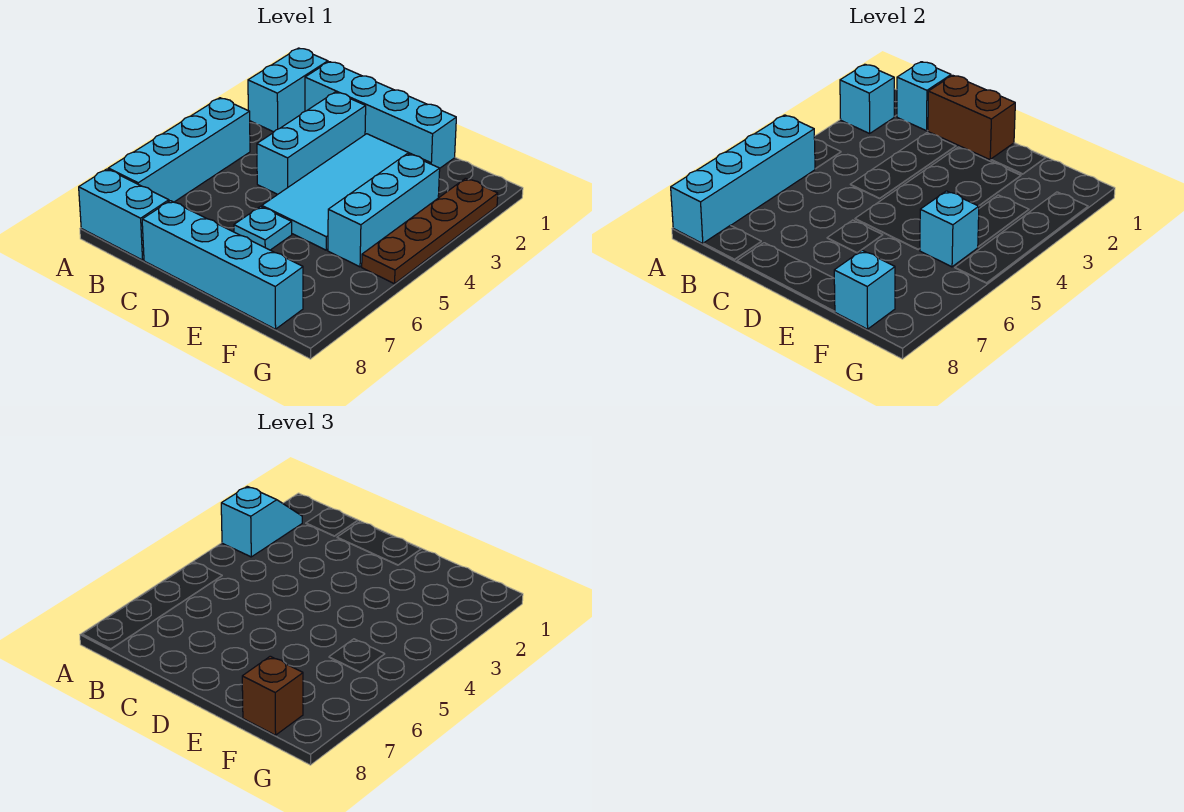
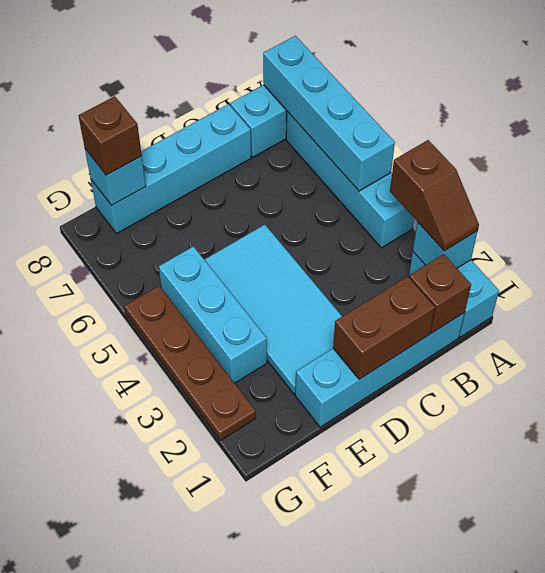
cyan 1x2 slope [221,486,302,557] -> brown 1x2 slope [390,140,479,251]
cyan 1x1 brick [897,62,951,131] -> brown 1x1 brick [409,254,471,333]
cyan 1x3 brick [257,92,366,194] -> none
cyan 1x1 plate [234,206,292,250] -> none
cyan 1x1 brick [920,191,979,267] -> none

